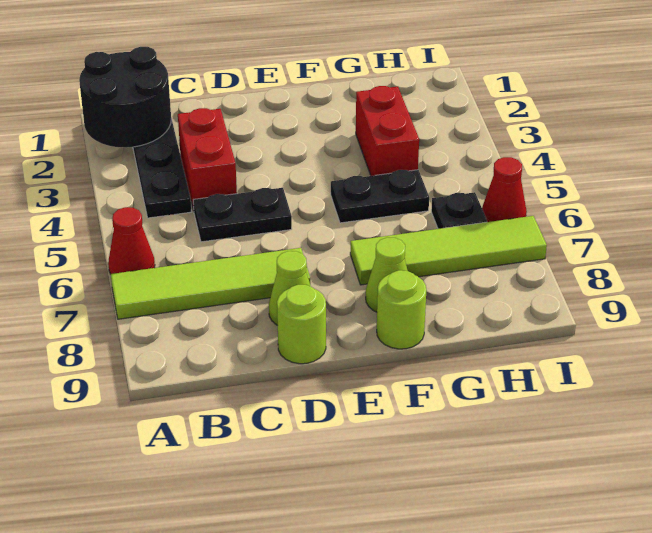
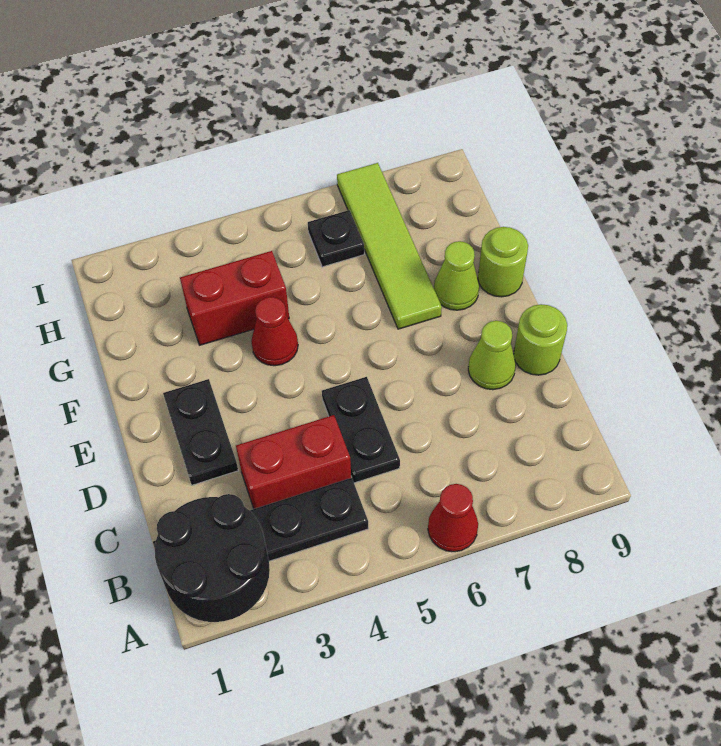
lime 1x4 tile [111,248,310,319] -> none
black 1x2 plate [331,170,429,223] -> black 1x2 plate moved to [163,379,238,485]
red 1x1 cone [482,157,527,222] -> red 1x1 cone moved to [251,297,298,366]

